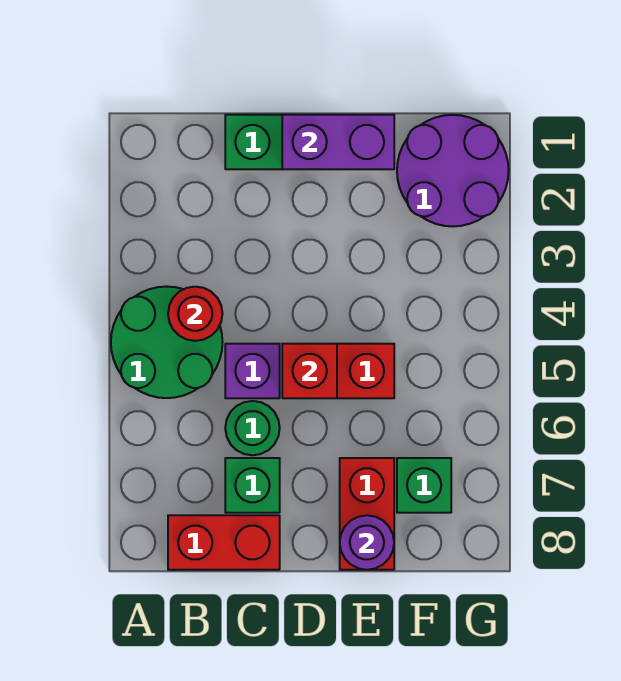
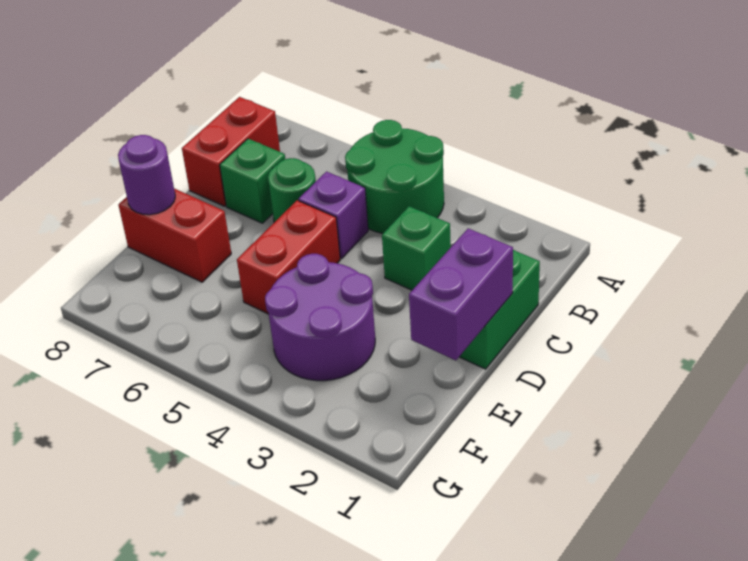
red 1x1 round brick [168,287,222,341] -> none
red 1x1 brick [282,344,337,398] -> none
purple 2x2 round brick [397,115,509,226] -> purple 2x2 round brick moved to [265,254,375,381]
green 1x1 brick [397,458,451,513] -> green 1x1 brick moved to [382,206,451,290]

